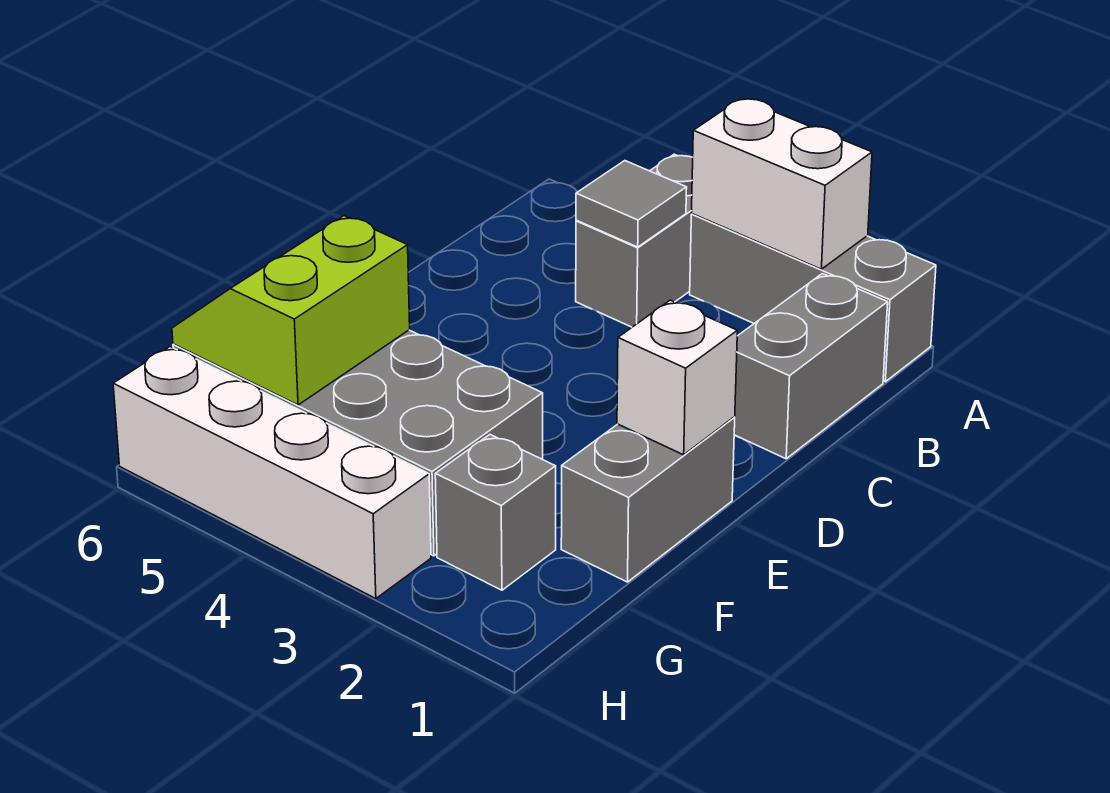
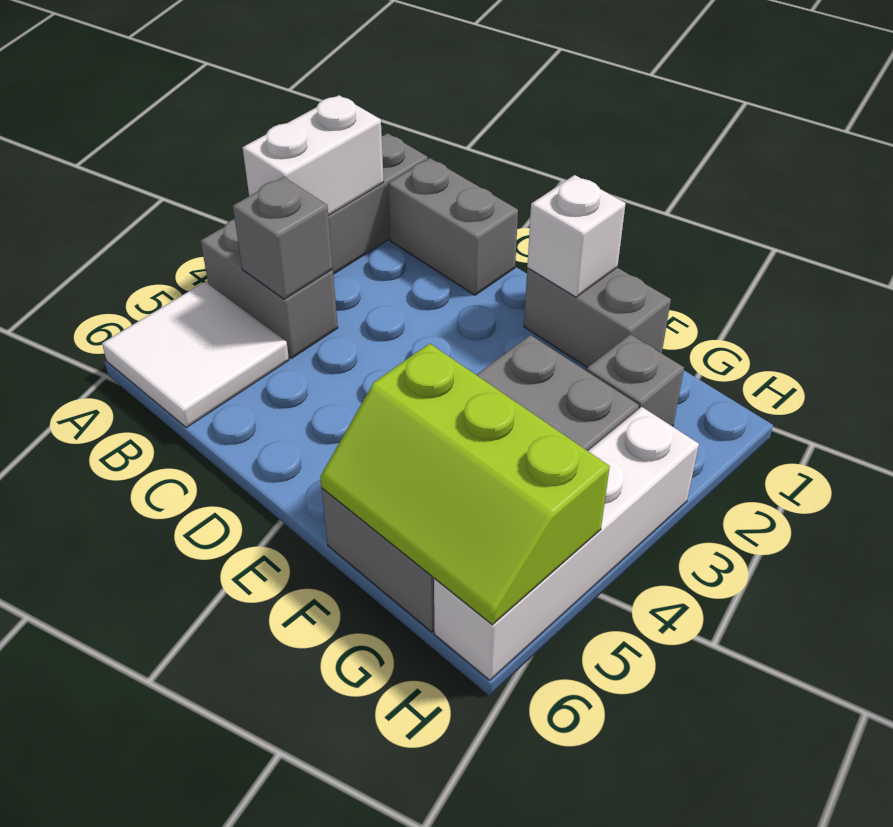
none -> white 2x2 tile [102,282,289,428]
grey 1x1 tile [576,161,687,247] -> grey 1x1 brick [233,177,333,299]
lime 2x2 slope [172,216,410,405] -> lime 2x3 slope [320,343,610,625]

